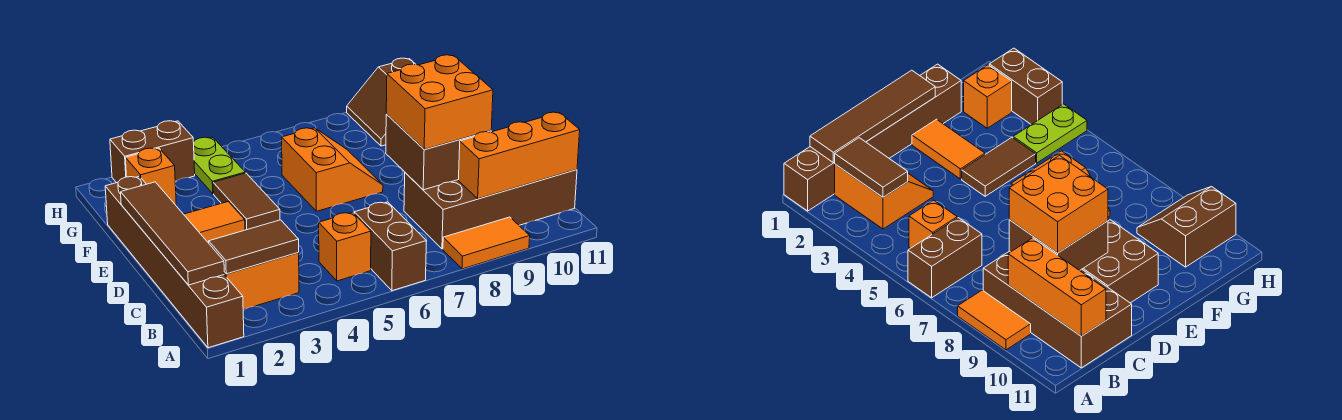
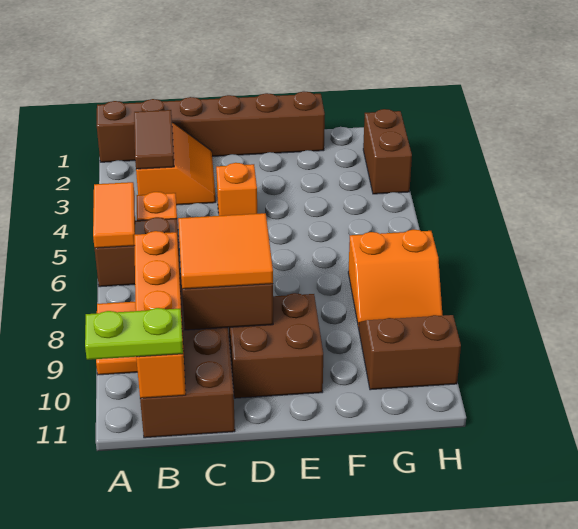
brown 1x4 tile [121,182,224,285] -> none
orange 1x3 brick [459,112,580,199] -> orange 1x4 brick [134,231,186,398]
orange 2x2 brick [386,55,493,149] -> orange 2x2 tile [178,213,273,289]
orange 1x2 tile [184,202,245,243] -> orange 1x2 tile moved to [93,182,135,248]
brown 1x2 tile [213,173,280,230] -> none
orange 2x2 slope [282,128,383,211] -> orange 2x2 slope moved to [348,229,443,328]
orange 1x1 brick [126,148,176,204] -> orange 1x1 brick moved to [216,163,257,216]
lime 1x2 plate [194,137,245,194] -> lime 1x2 plate moved to [85,308,183,360]

